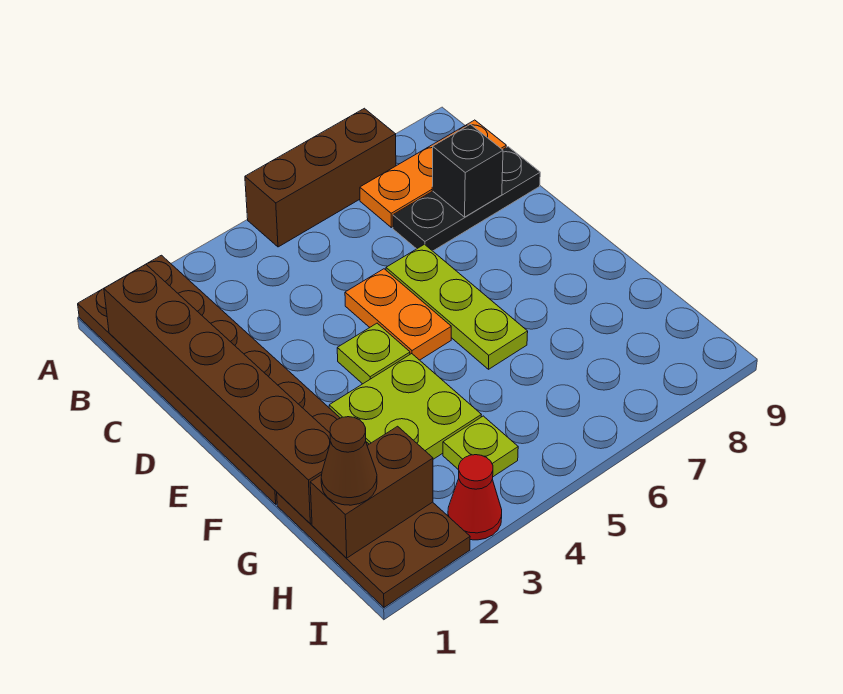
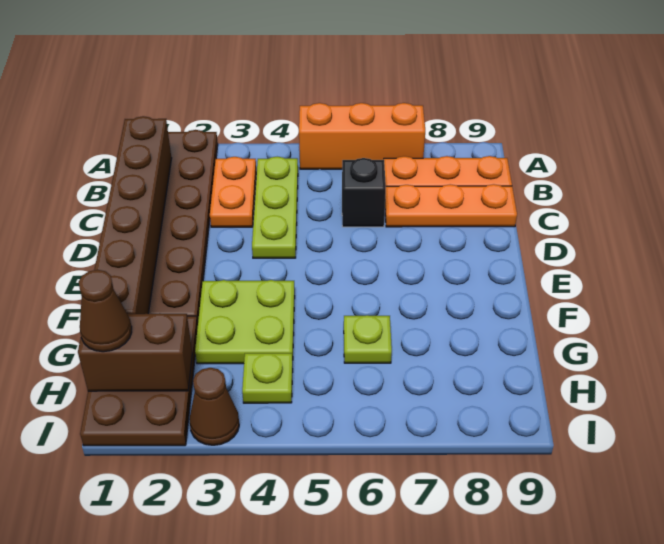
brown 1x3 brick [245,108,396,247] -> orange 1x3 brick [299,103,425,169]
black 1x3 plate [393,147,540,251] -> orange 1x3 plate [385,184,517,227]
black 1x1 brick [432,124,503,217] -> black 1x1 brick moved to [342,158,386,227]
orange 1x2 plate [345,269,451,360] -> orange 1x2 plate moved to [210,157,256,227]
lime 1x3 plate [386,244,528,369] -> lime 1x3 plate moved to [252,157,298,258]
lime 1x1 plate [337,323,410,384] -> lime 1x1 plate moved to [344,315,392,363]
red 1x1 cone [448,455,502,540] -> brown 1x1 cone [189,368,239,445]

